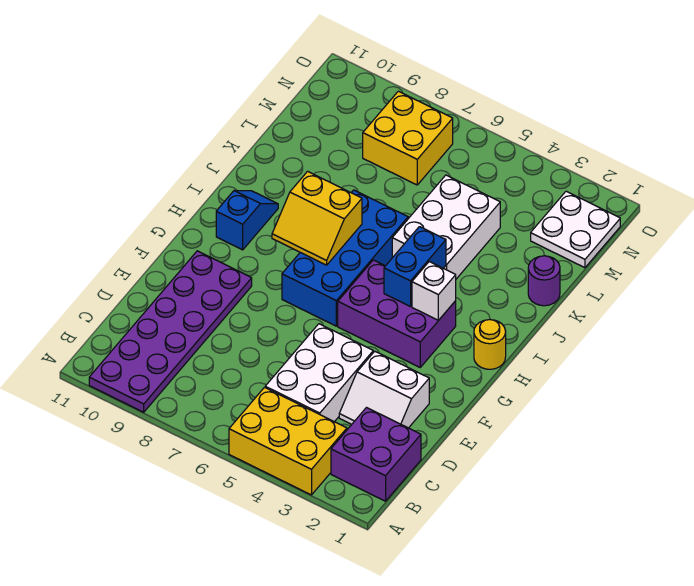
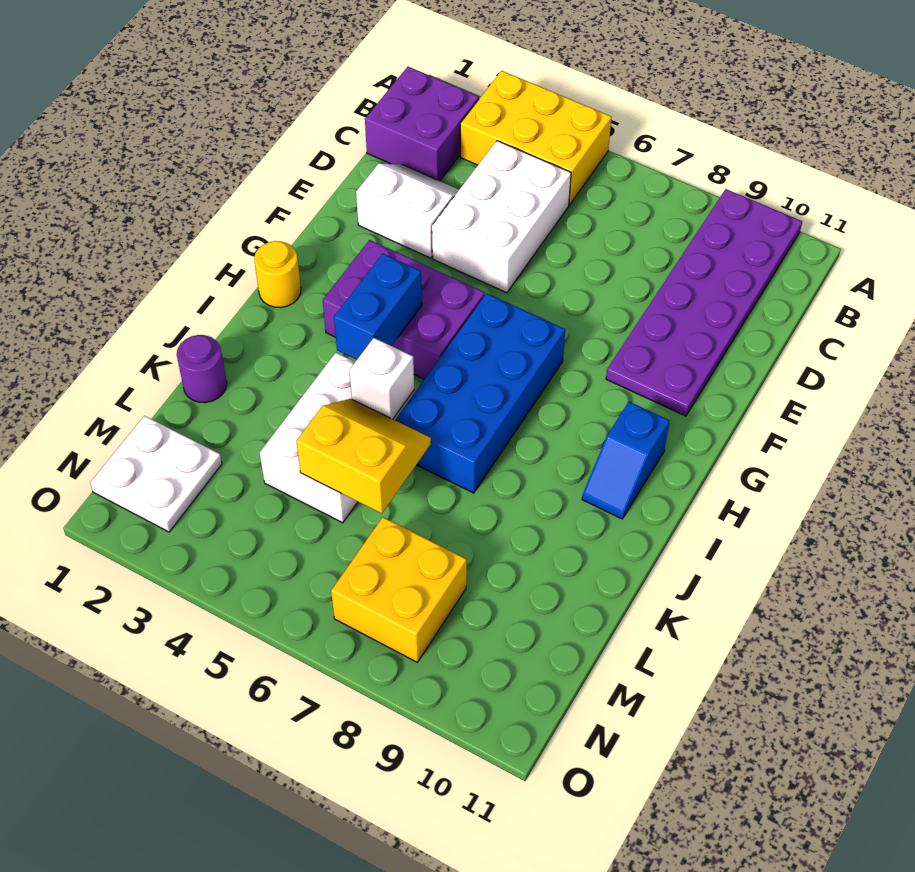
white 1x1 brick [412,262,456,320] -> white 1x1 brick moved to [349,338,414,419]
yellow 2x2 slope [272,171,362,265] -> yellow 2x2 slope moved to [296,399,431,513]

